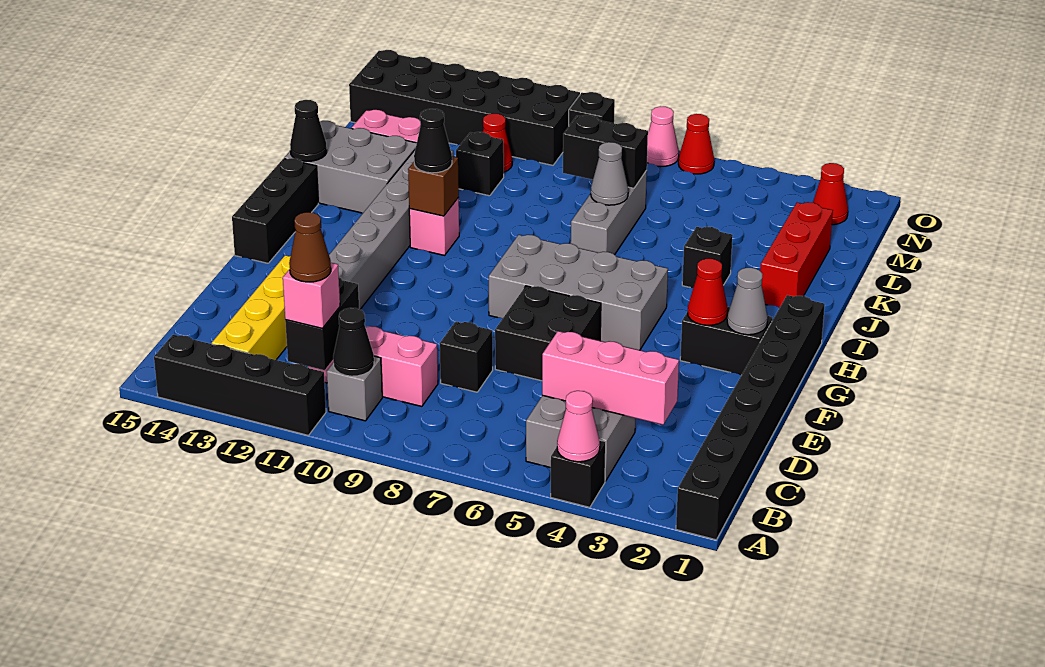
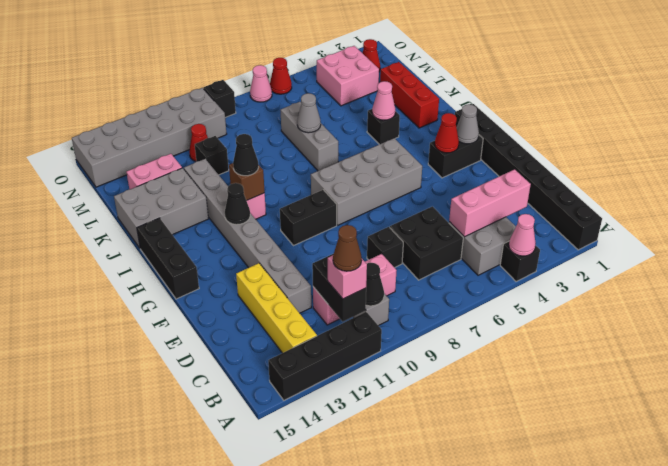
black 2x2 brick [495,286,601,381] -> black 2x2 brick moved to [390,206,463,280]
none -> pink 1x1 cone [372,81,395,120]
black 1x1 cone [290,100,327,161] -> black 1x1 cone moved to [225,183,250,225]
black 1x2 brick [563,115,648,188] -> black 1x2 brick moved to [280,190,337,246]
none -> pink 2x2 brick [317,46,379,106]
black 2x6 brick [349,50,580,165] -> grey 2x6 brick [72,88,227,187]

